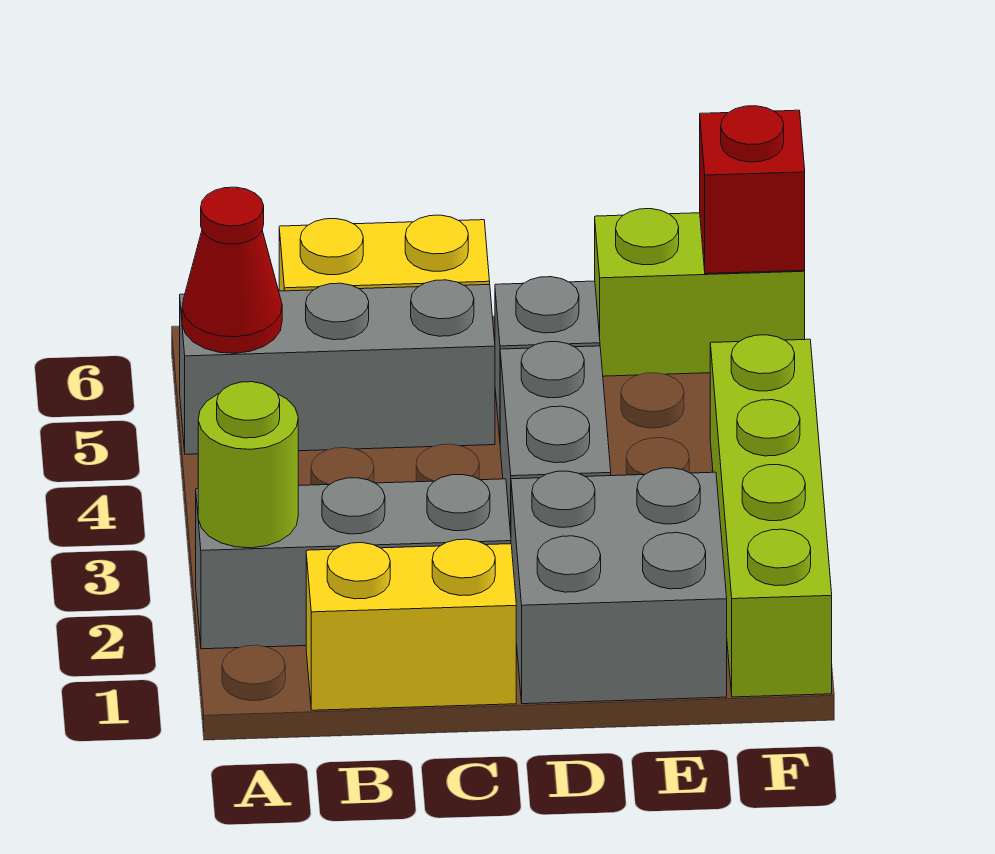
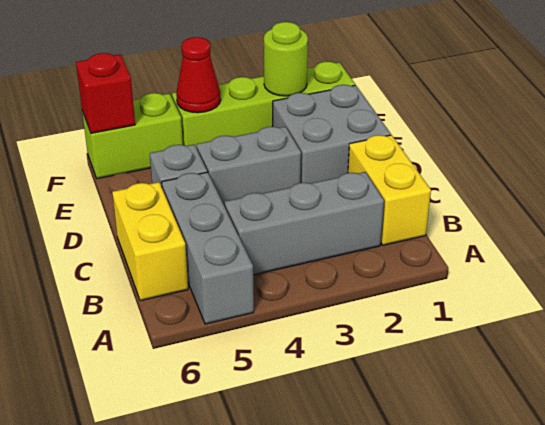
grey 1x3 brick [196,475,511,649] -> grey 1x3 brick turned to [225,172,384,275]
lime 1x1 round brick [198,382,298,548] -> lime 1x1 round brick moved to [264,22,308,96]
red 1x1 cone [182,187,282,353] -> red 1x1 cone moved to [176,37,221,113]
lime 1x2 brick [595,209,805,376] -> lime 1x2 brick turned to [82,93,183,179]

